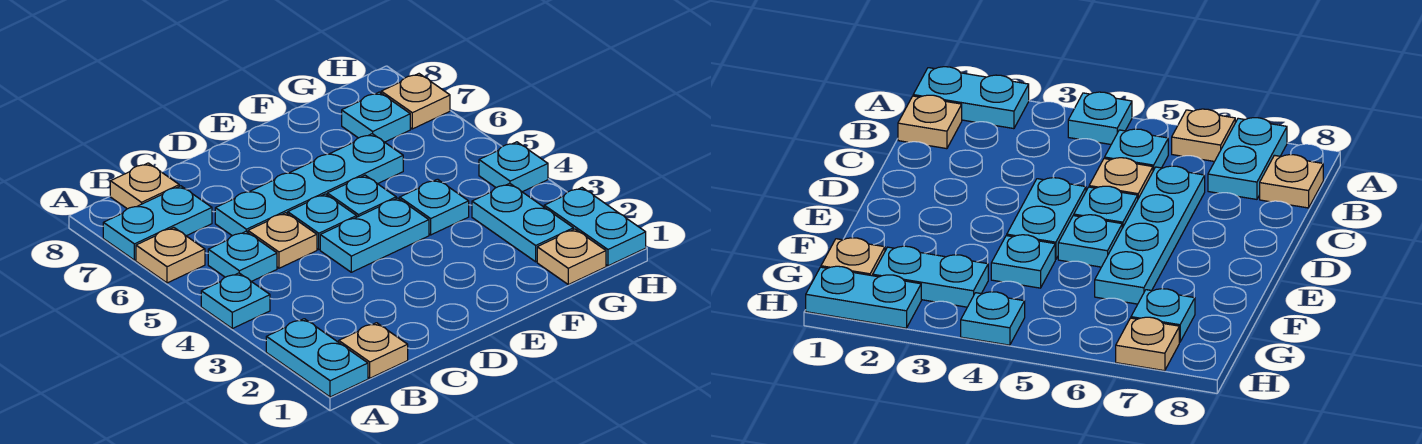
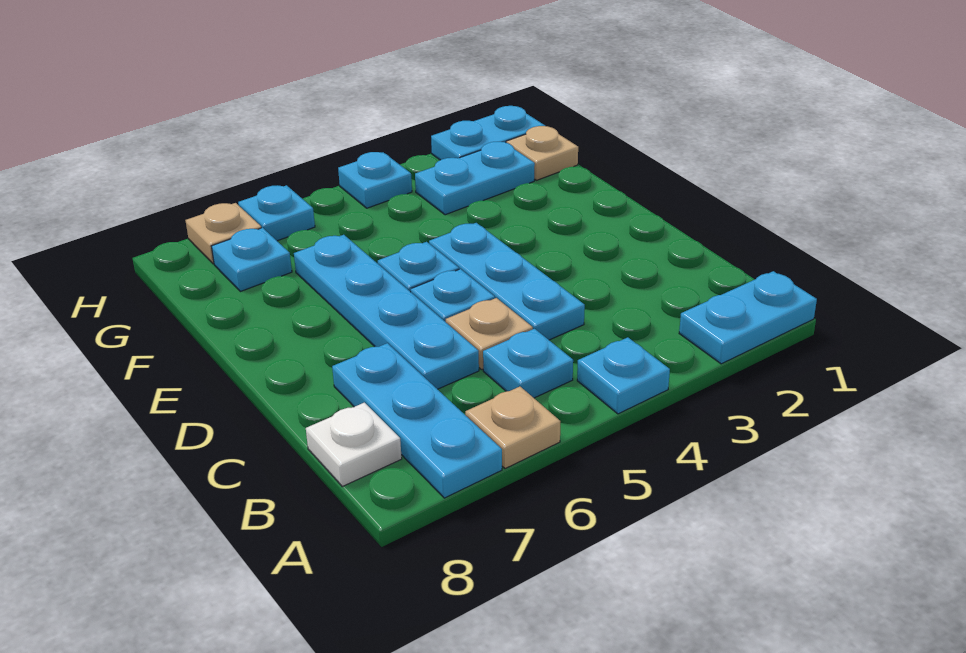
cyan 1x2 plate [103,186,212,260] -> cyan 1x3 plate [332,343,502,498]
tan 1x1 plate [339,323,408,378] -> none
tan 1x1 plate [110,163,179,209] -> white 1x1 plate [306,403,402,486]
cyan 1x2 plate [320,198,429,272] -> cyan 1x3 plate [429,223,585,340]
cyan 1x1 plate [400,179,469,235] -> cyan 1x1 plate moved to [238,185,315,241]

